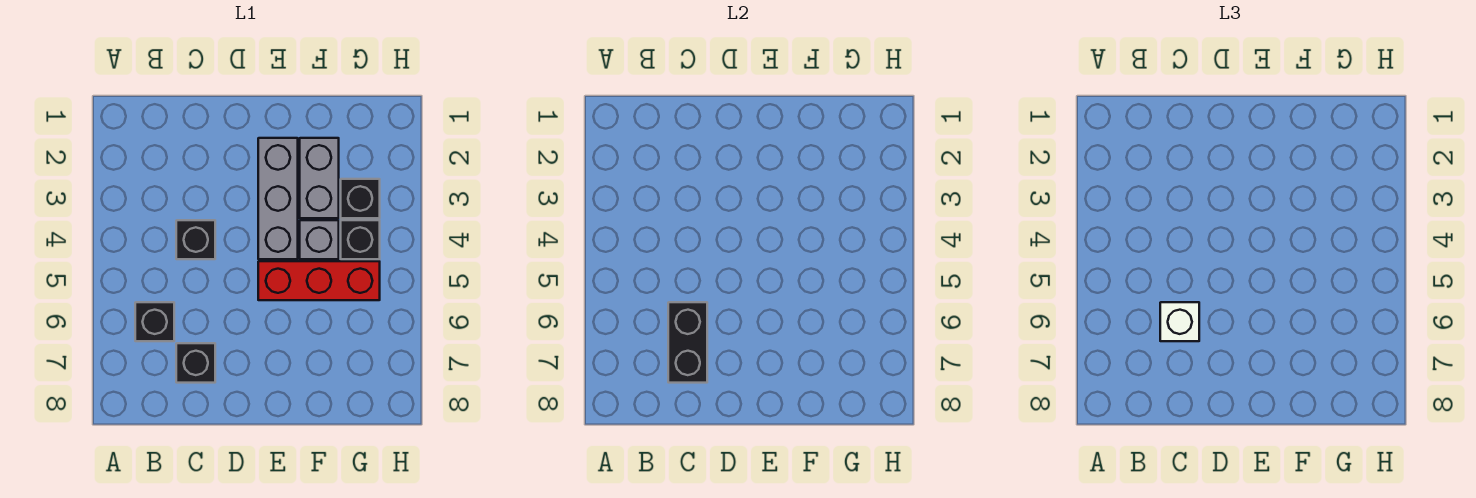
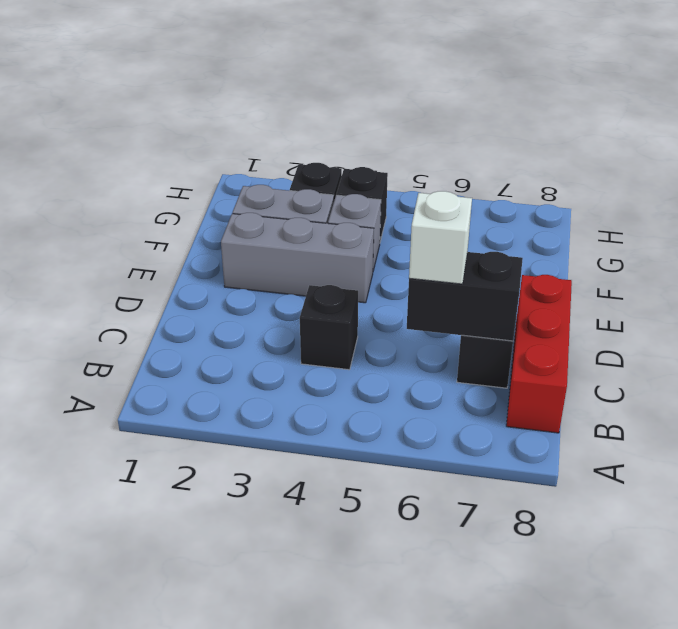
black 1x1 brick [135,302,174,341] -> none
red 1x3 brick [258,261,380,300] -> red 1x3 brick moved to [506,275,572,433]

